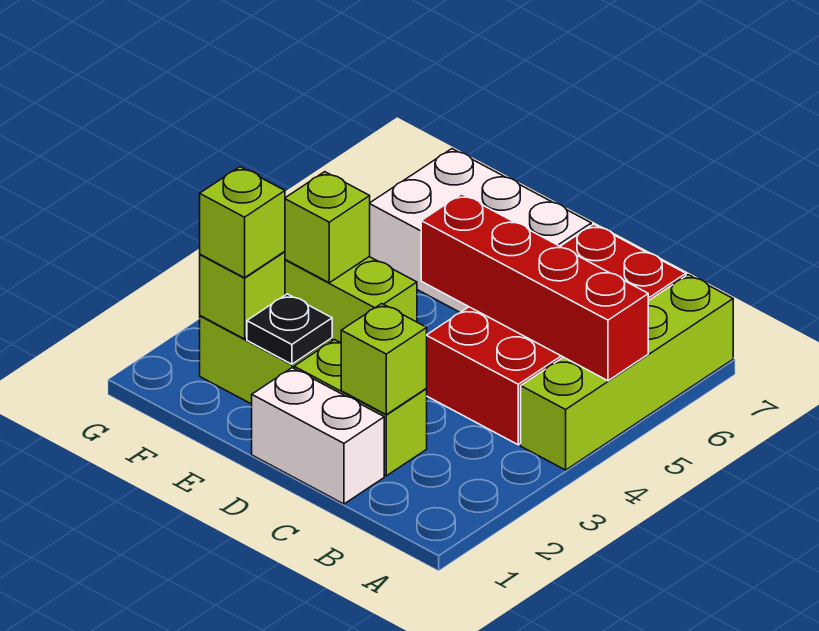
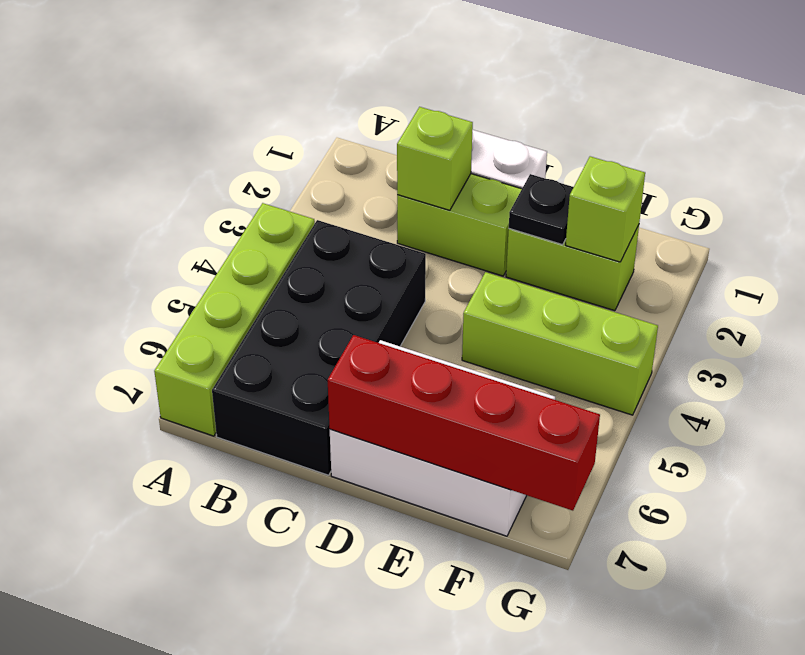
red 1x4 brick [421,194,648,381] -> red 1x4 brick moved to [328,335,600,511]
red 2x4 brick [426,224,686,445] -> black 2x4 brick [212,220,426,475]
lime 1x1 brick [200,167,285,278] -> none
lime 1x1 brick [285,172,370,283] -> none

